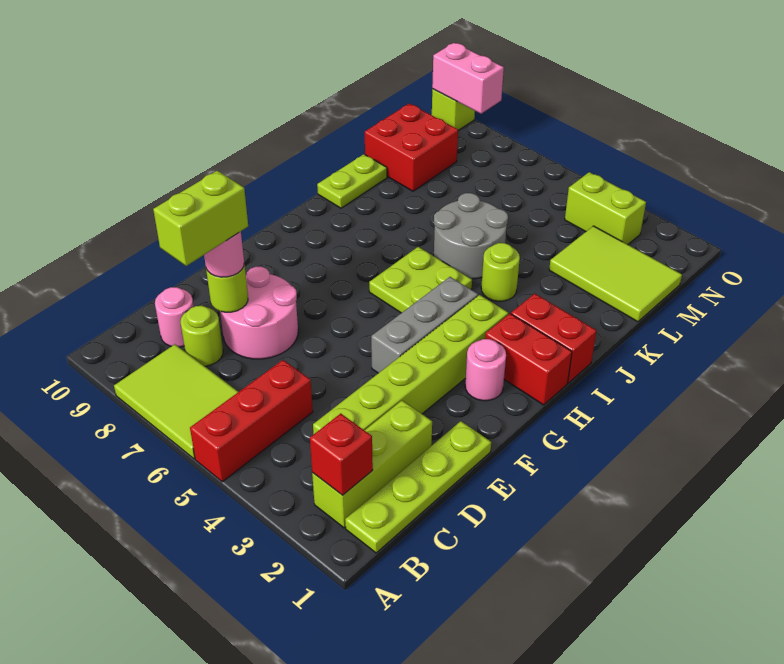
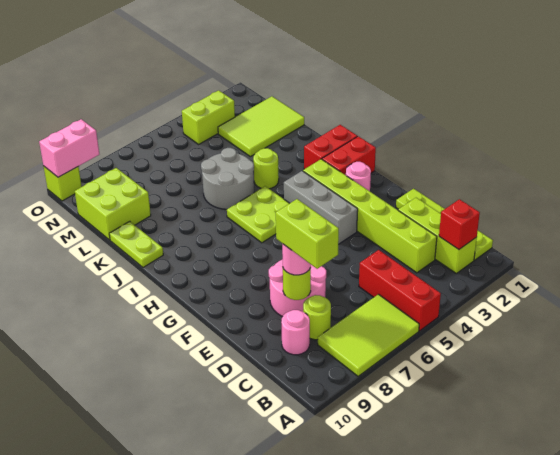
red 2x2 brick [365,103,458,191] -> lime 2x2 brick [75,168,151,240]

